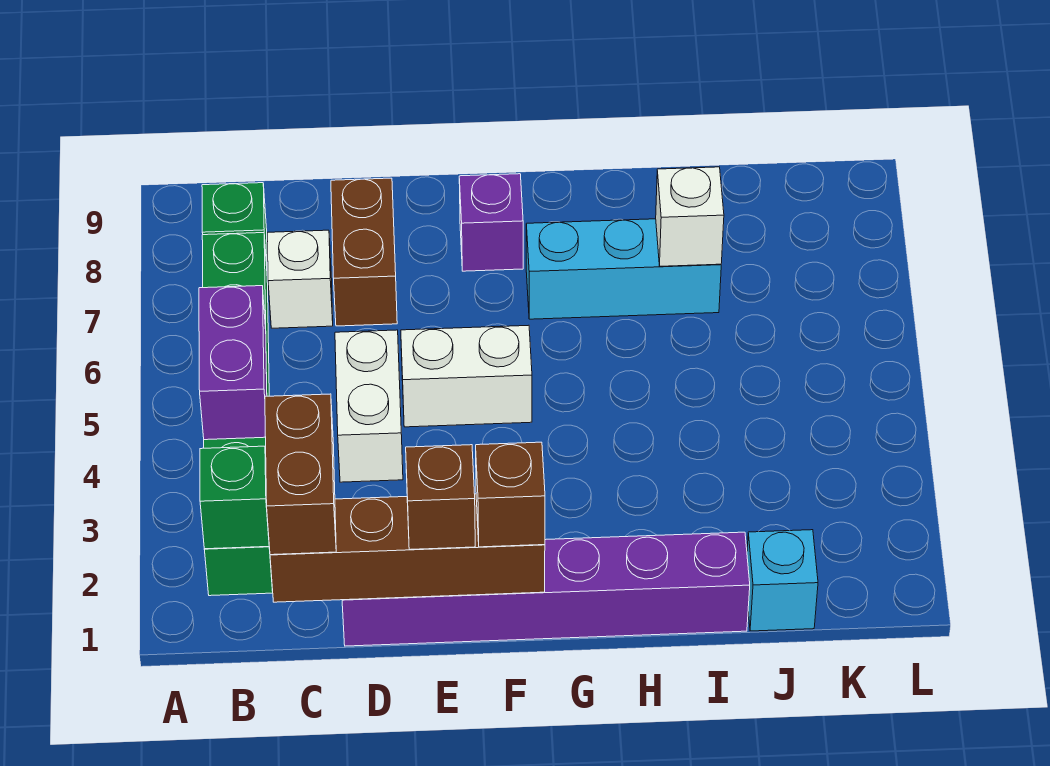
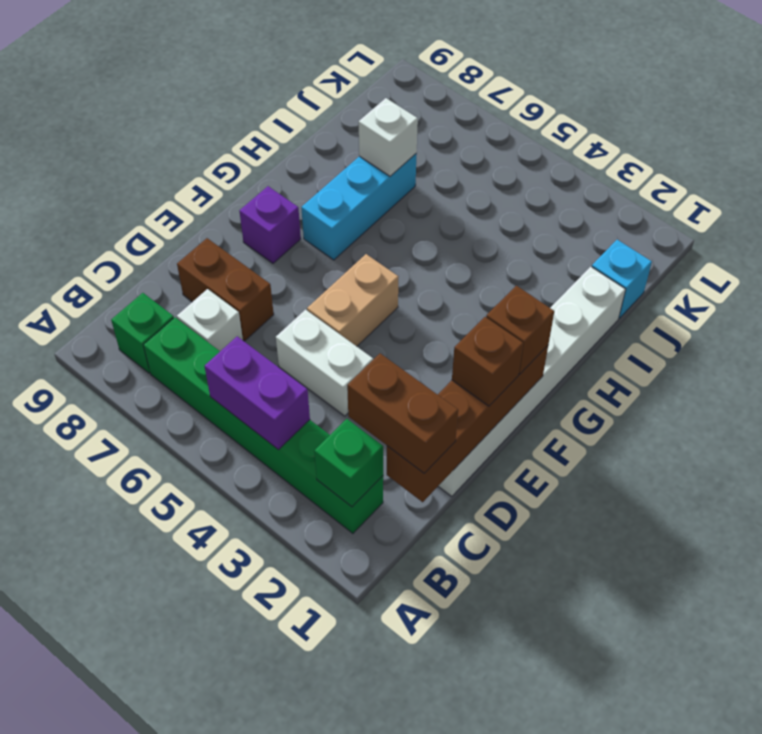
purple 1x6 brick [342,532,750,646] -> white 1x6 brick [438,267,626,496]
white 1x2 brick [401,325,532,427] -> tan 1x2 brick [307,254,398,346]

